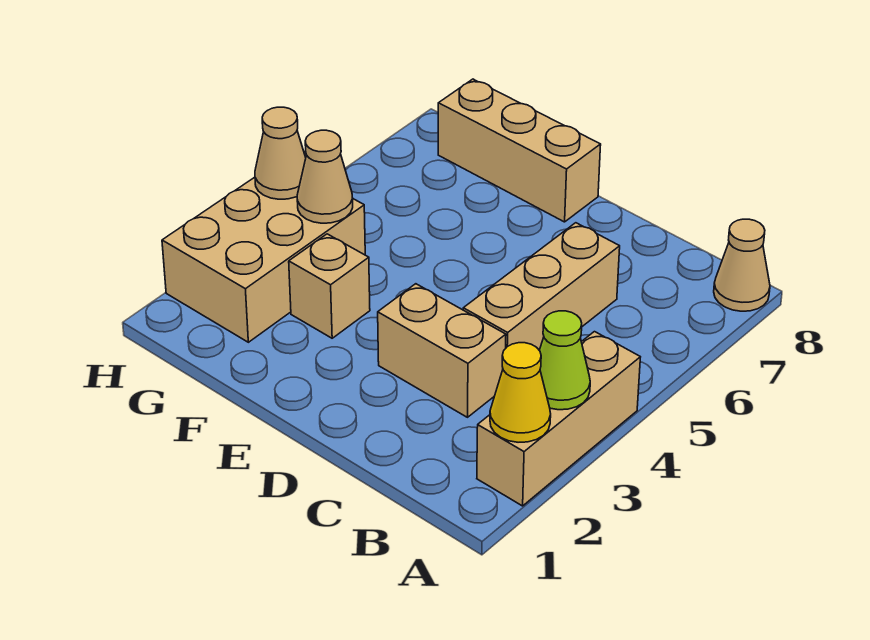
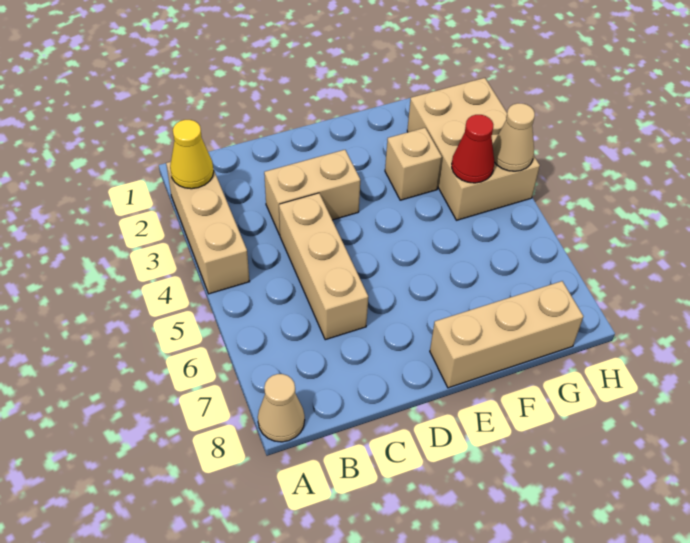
lime 1x1 cone [539,311,590,410] -> none
tan 1x1 cone [297,130,353,223] -> red 1x1 cone [452,115,494,183]

